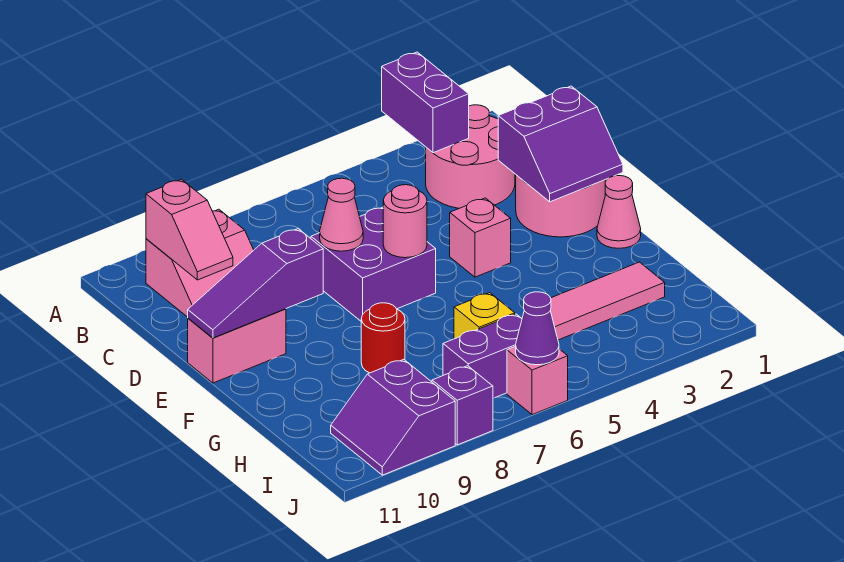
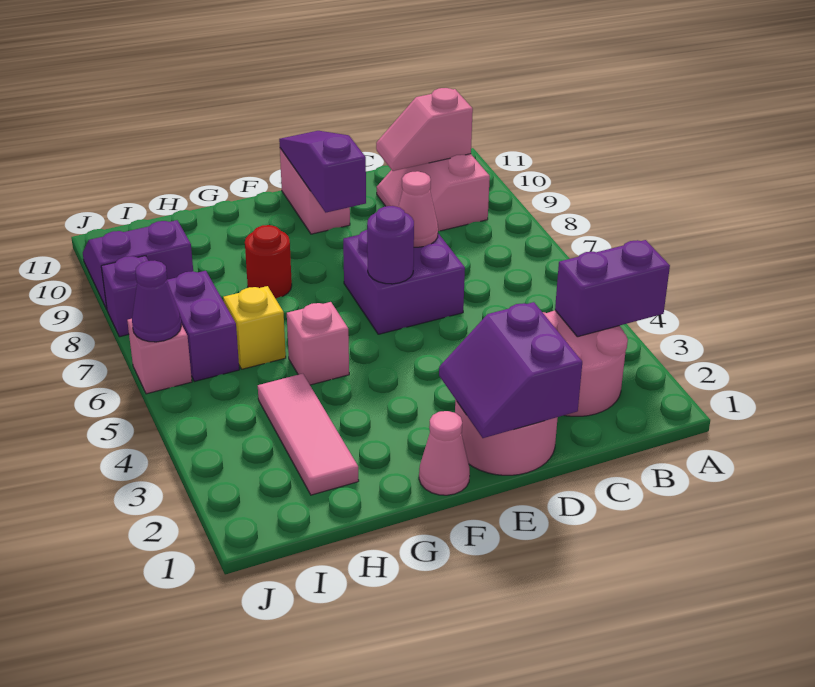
pink 1x1 brick [450,198,511,277] -> pink 1x1 brick moved to [287,302,349,385]
pink 1x1 round brick [383,185,427,258] -> purple 1x1 round brick [367,206,414,284]

